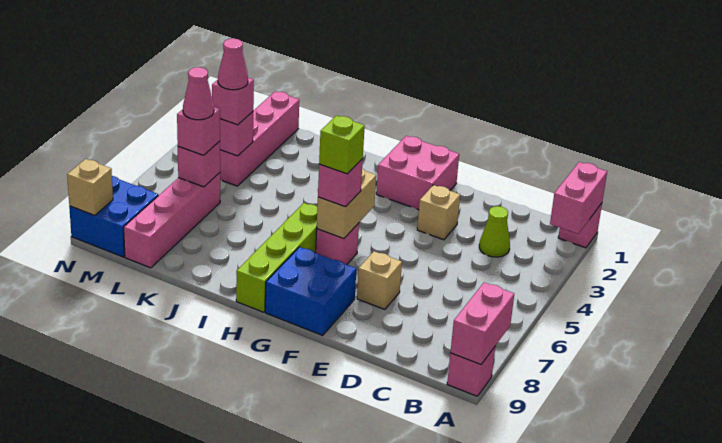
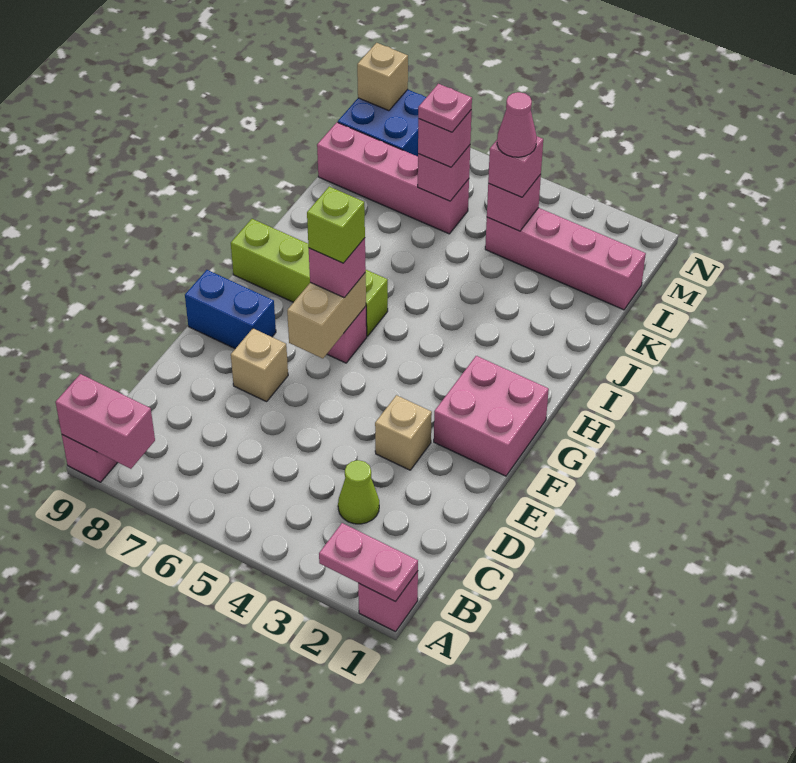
pink 1x2 brick [550,162,607,234] -> pink 1x2 plate [319,523,418,602]
blue 2x2 brick [265,247,356,335] -> blue 1x2 brick [185,270,276,349]
tan 1x2 brick [317,169,376,239] -> tan 1x2 brick turned to [287,273,366,358]
pink 1x1 cone [183,67,214,120] -> pink 1x1 plate [418,84,472,132]

